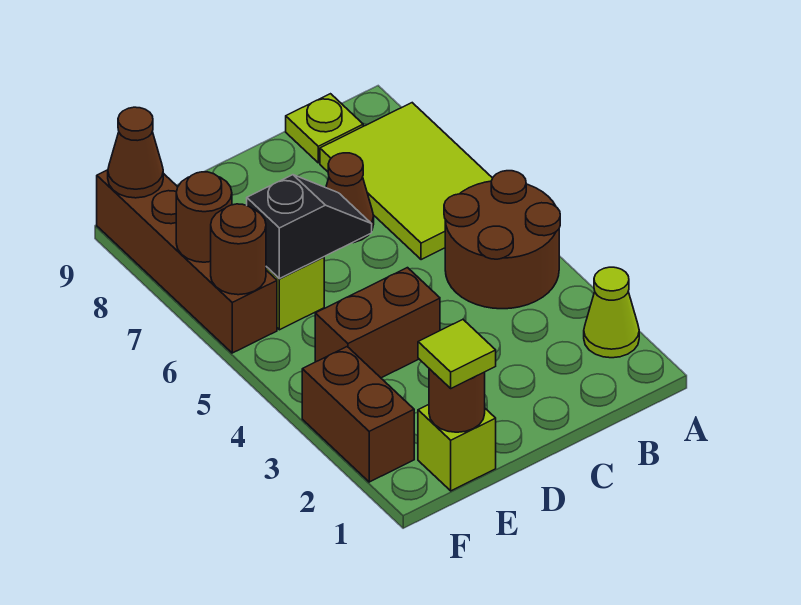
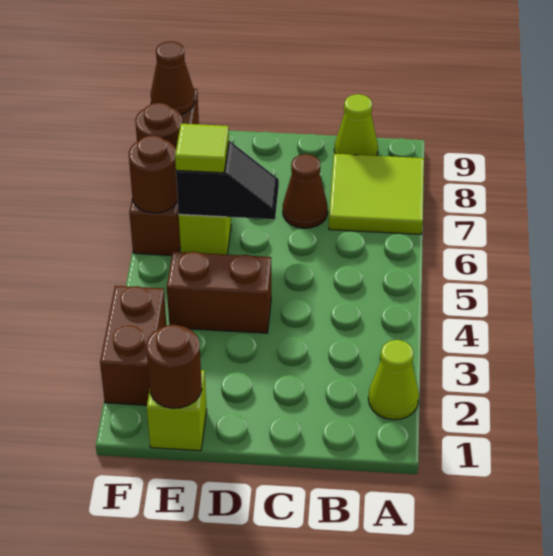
brown 2x2 round brick [444,171,560,309] -> none
lime 2x3 tile [320,103,492,260] -> lime 2x2 tile [329,154,424,234]
lime 1x1 plate [286,94,363,163] -> lime 1x1 cone [334,94,378,156]
lime 1x1 tile [418,320,496,388] -> lime 1x1 tile moved to [175,124,229,173]

